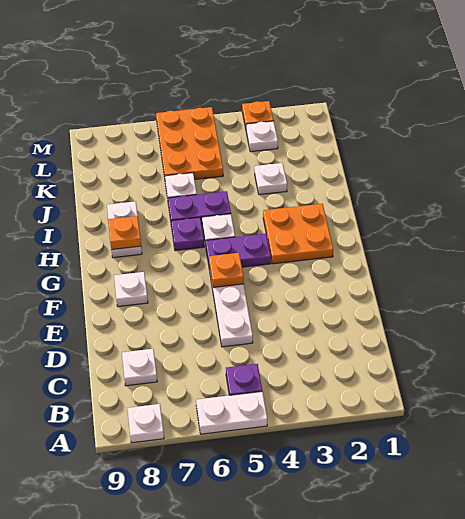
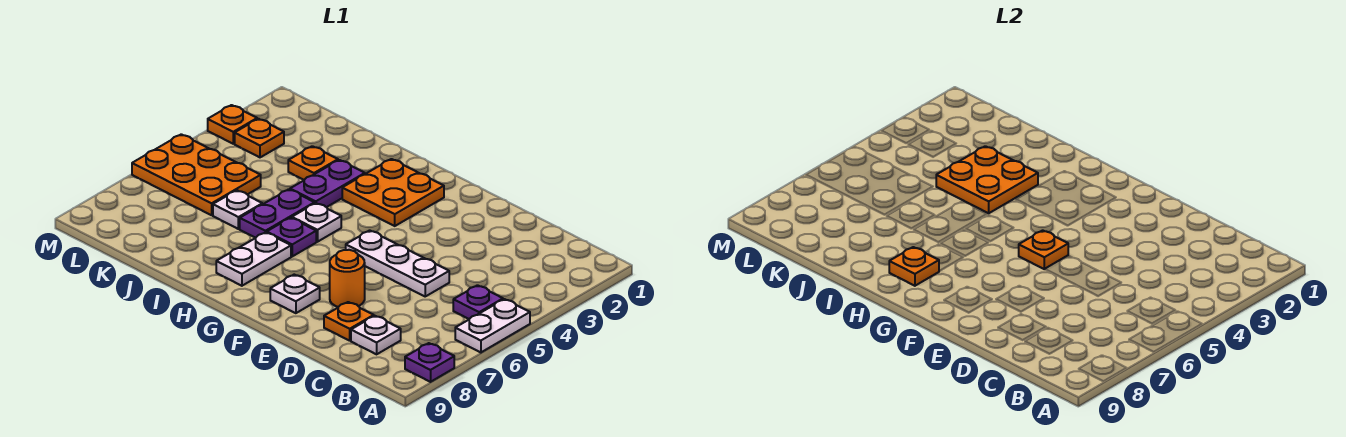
white 1x1 plate [127,404,164,443] -> purple 1x1 plate [405,343,454,382]
none -> orange 1x1 plate [324,302,374,341]
none -> orange 1x1 round brick [330,250,365,307]
purple 1x2 plate [206,234,271,269] -> purple 1x2 plate moved to [290,160,365,207]
white 1x2 plate [107,201,142,258] -> white 1x2 plate turned to [216,232,291,286]
none -> orange 2x2 plate [936,146,1038,213]
white 1x1 plate [254,163,287,195] -> orange 1x1 plate [288,146,338,180]
white 1x1 plate [246,121,278,152] -> orange 1x1 plate [235,119,284,157]

